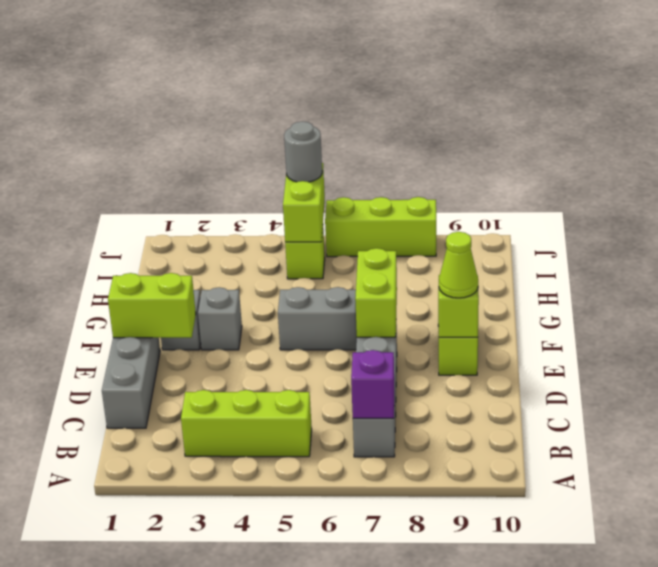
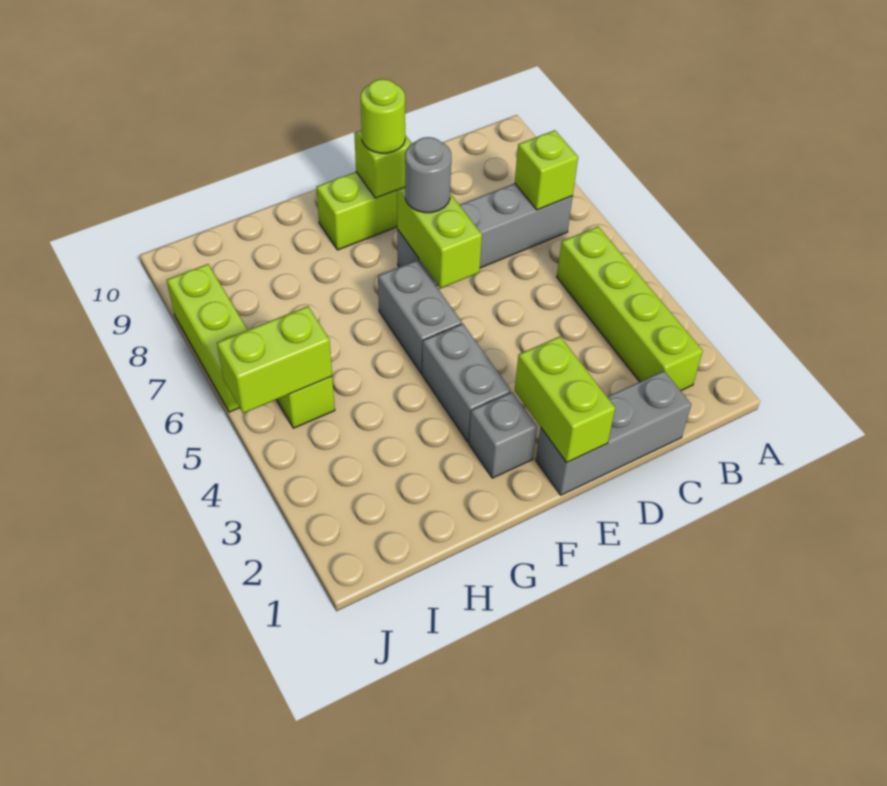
lime 1x3 brick [181,390,312,457] -> lime 1x4 brick [557,227,703,391]
purple 1x1 brick [351,350,394,418] -> lime 1x1 brick [515,130,578,210]
lime 1x2 brick [355,248,397,337] -> lime 1x2 brick turned to [397,187,482,288]
lime 1x1 cone [439,232,478,298] -> lime 1x1 round brick [361,79,405,153]
grey 1x1 brick [198,287,242,350] -> grey 1x2 brick [422,324,511,442]
grey 1x1 round brick [284,121,322,182] -> grey 1x1 round brick moved to [405,137,451,213]

